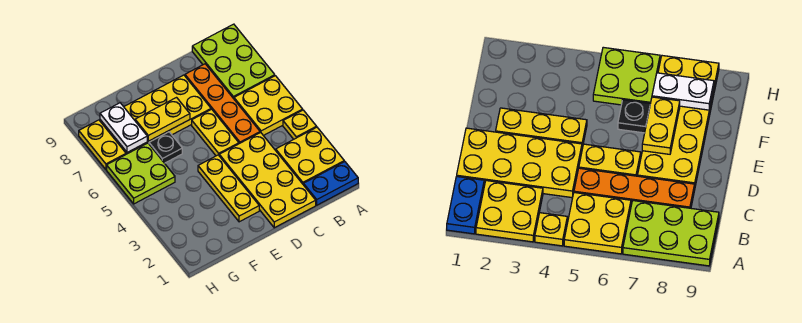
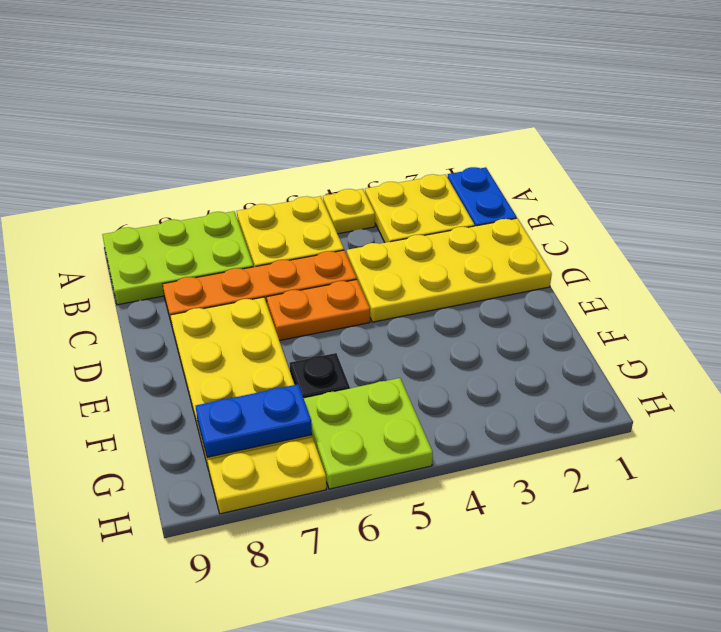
yellow 1x2 plate [192,109,239,156] -> orange 1x2 plate [267,280,370,341]
yellow 1x3 plate [198,155,259,222] -> none
yellow 1x2 plate [135,98,190,141] -> none
white 1x2 plate [100,103,147,152] -> blue 1x2 plate [196,384,312,457]

